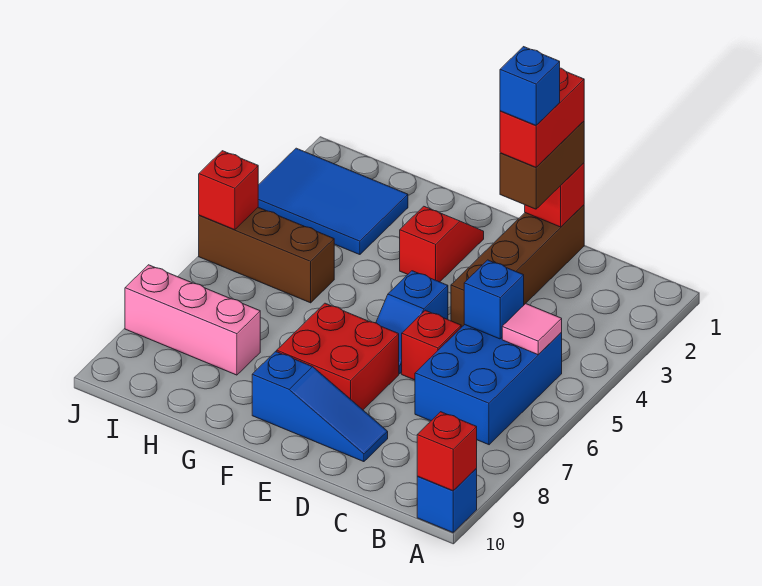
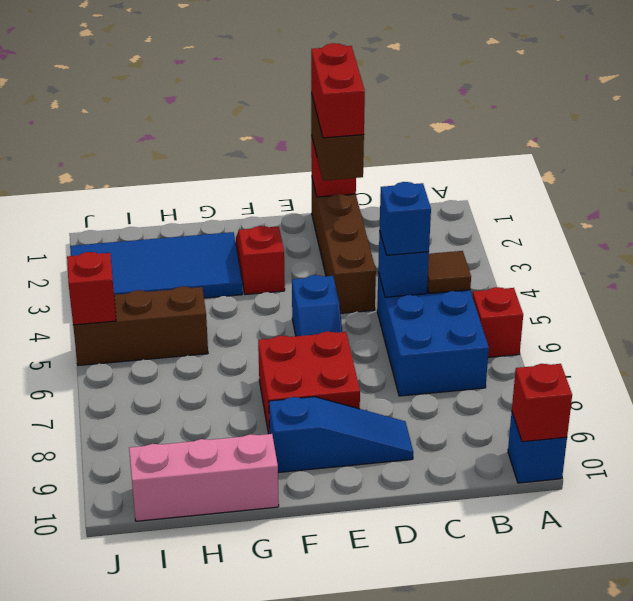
pink 1x1 tile [502,304,562,355] -> brown 1x1 tile [427,251,471,293]
blue 1x1 brick [500,47,560,126] -> blue 1x1 brick moved to [380,182,431,255]
red 1x1 brick [402,310,461,380] -> red 1x1 brick moved to [472,287,523,357]
blue 2x3 tile [258,148,408,255] -> blue 2x4 tile [70,232,243,298]
pink 1x3 brick [125,265,260,375] -> pink 1x3 brick moved to [129,434,279,521]

